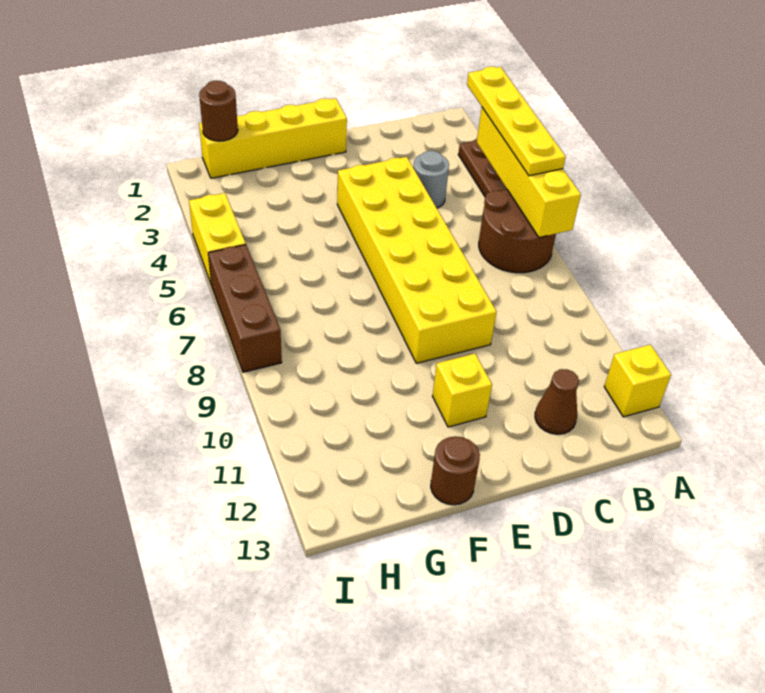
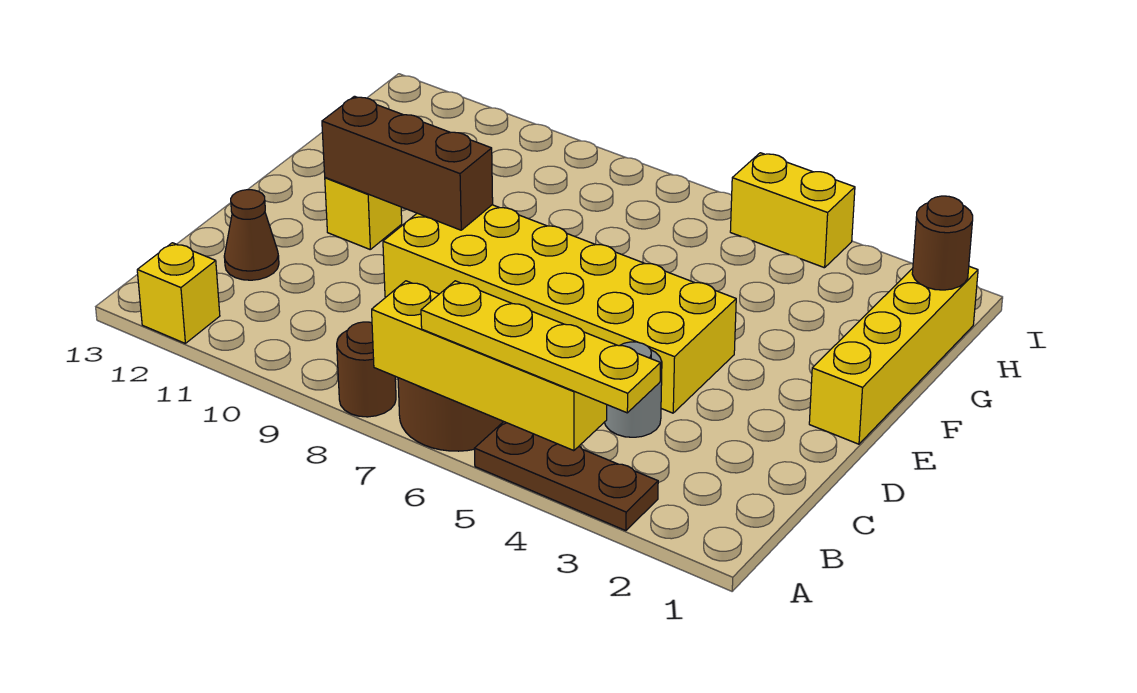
brown 1x1 round brick [431,436,480,505] -> brown 1x1 round brick moved to [337,322,396,417]
brown 1x3 brick [208,245,282,372] -> brown 1x3 brick moved to [322,96,493,230]

